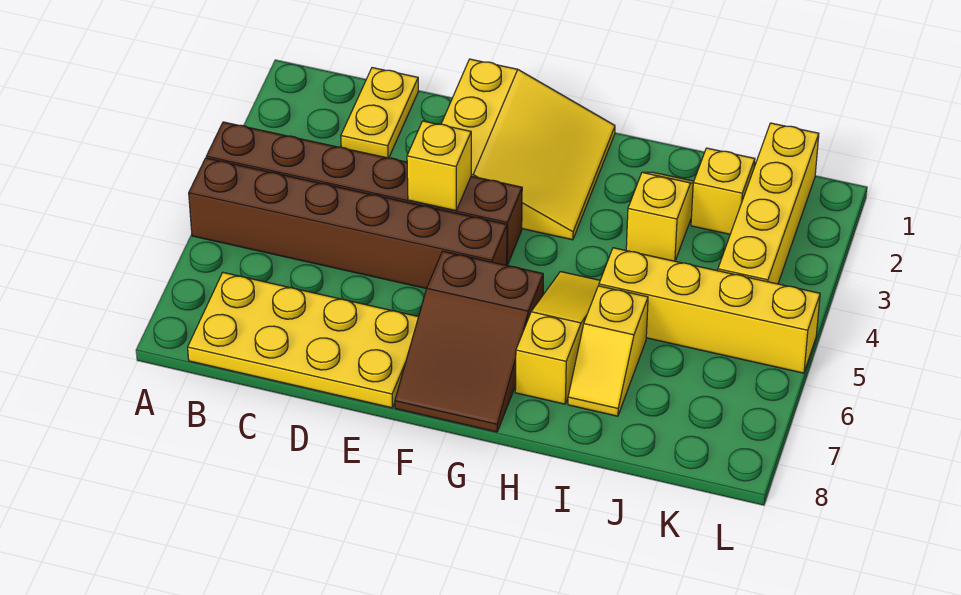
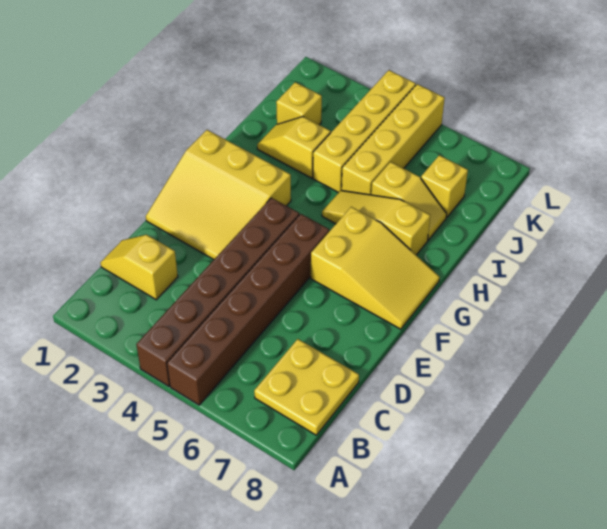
yellow 2x4 plate [188,273,418,408] -> yellow 2x2 plate [254,339,359,435]
yellow 1x2 plate [341,68,418,158] -> yellow 1x2 slope [100,235,178,300]
yellow 3x3 slope [441,59,615,240] -> yellow 3x3 slope turned to [146,130,291,259]
yellow 1x1 brick [407,121,471,211] -> yellow 1x1 brick moved to [421,155,468,217]
brown 2x3 slope [395,251,543,432] -> yellow 2x3 slope [311,207,440,329]
yellow 1x4 brick [718,123,819,284] -> yellow 1x4 brick turned to [313,70,416,193]

